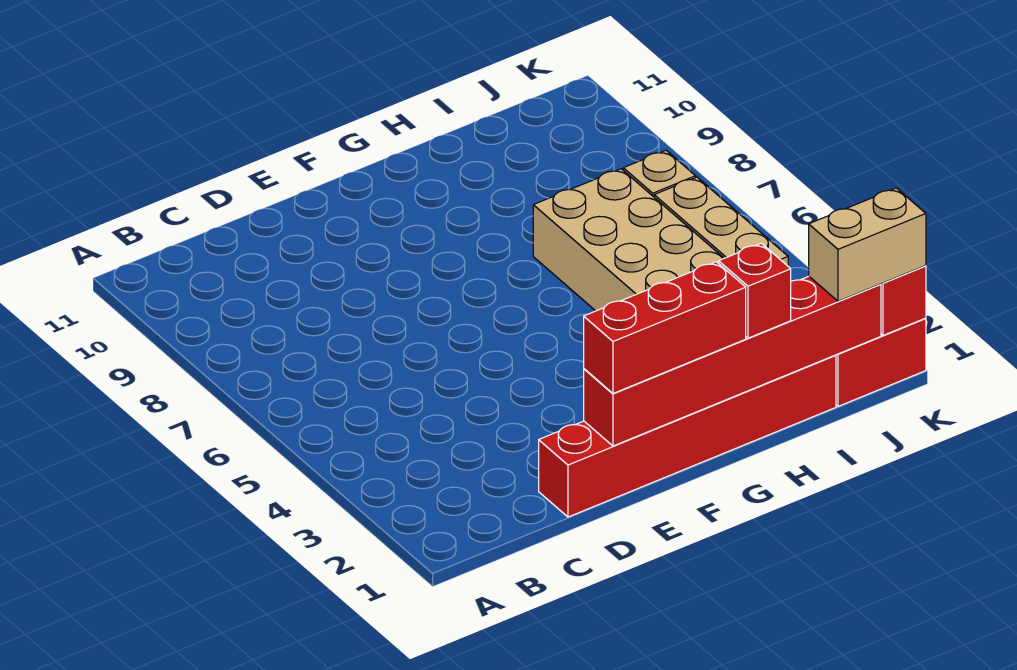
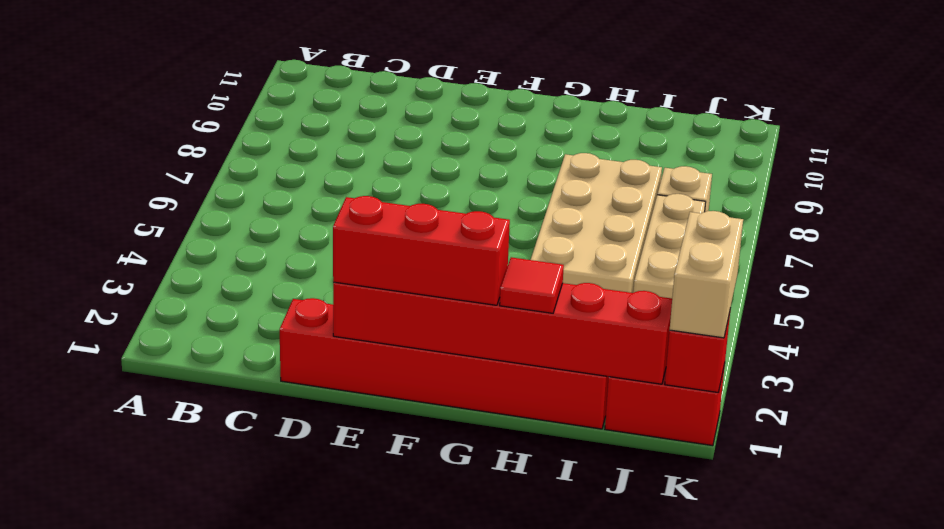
red 1x1 brick [719,243,791,338] -> red 1x1 tile [500,257,564,313]
tan 1x2 brick [809,188,926,301] -> tan 1x2 brick turned to [670,211,743,338]

